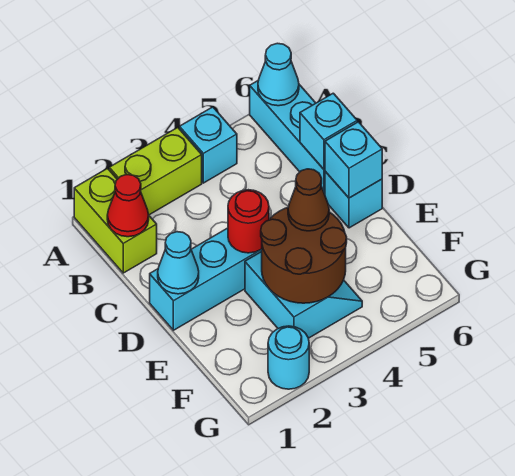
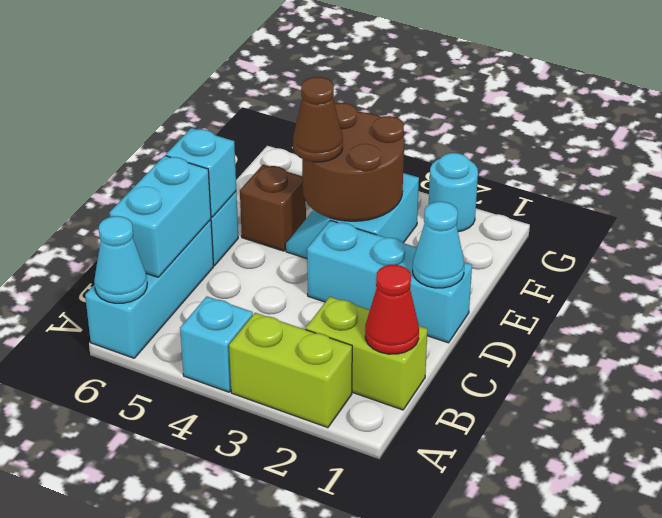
lime 1x2 brick [74,168,157,273] -> lime 1x2 brick turned to [306,297,428,410]
cyan 1x1 brick [300,93,357,169] -> cyan 1x2 brick [109,156,211,277]
red 1x1 round brick [228,190,269,253] -> none
none -> brown 1x1 brick [240,164,306,251]

